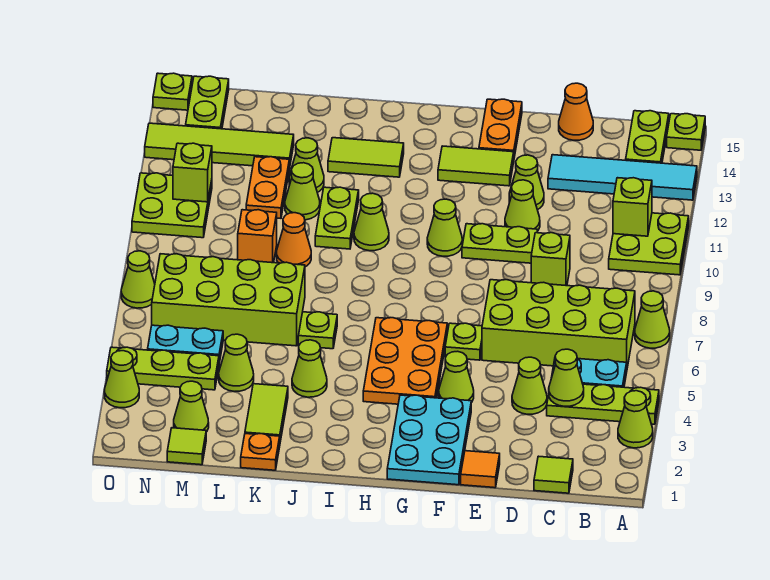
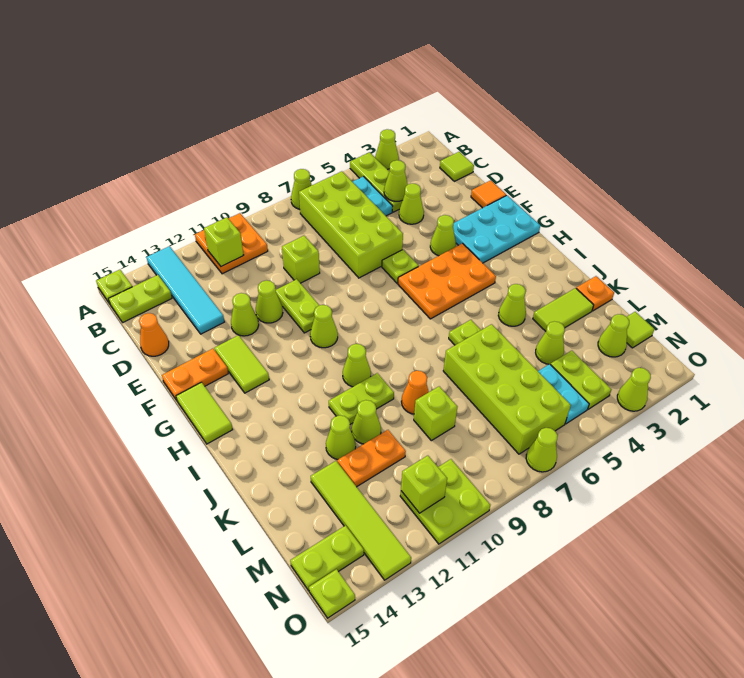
lime 2x2 plate [609,213,689,275] -> orange 2x2 plate [195,213,268,274]
lime 1x2 tile [328,138,404,177] -> lime 1x2 tile moved to [176,382,233,444]
orange 1x1 brick [238,210,277,263] -> lime 1x1 brick [414,386,458,441]
lime 1x3 plate [107,347,219,390] -> lime 1x2 plate [550,351,611,409]

